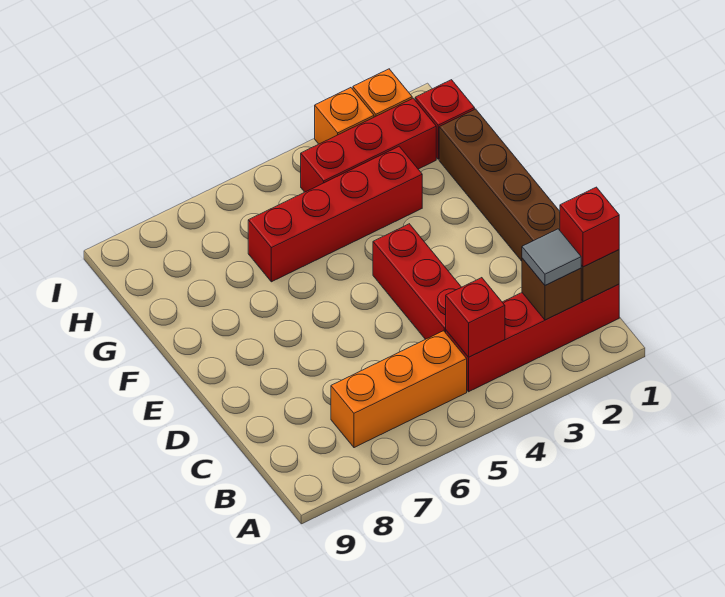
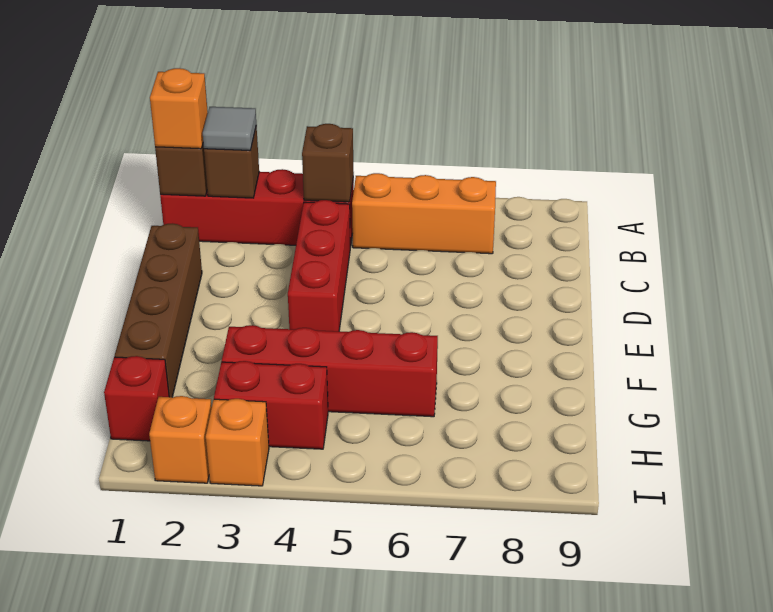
red 1x1 brick [560,187,619,267] -> orange 1x1 brick [150,68,208,149]
red 1x1 brick [446,278,505,357] -> brown 1x1 brick [302,124,354,202]
red 1x3 brick [301,98,436,192] -> red 1x2 brick [214,361,328,449]

